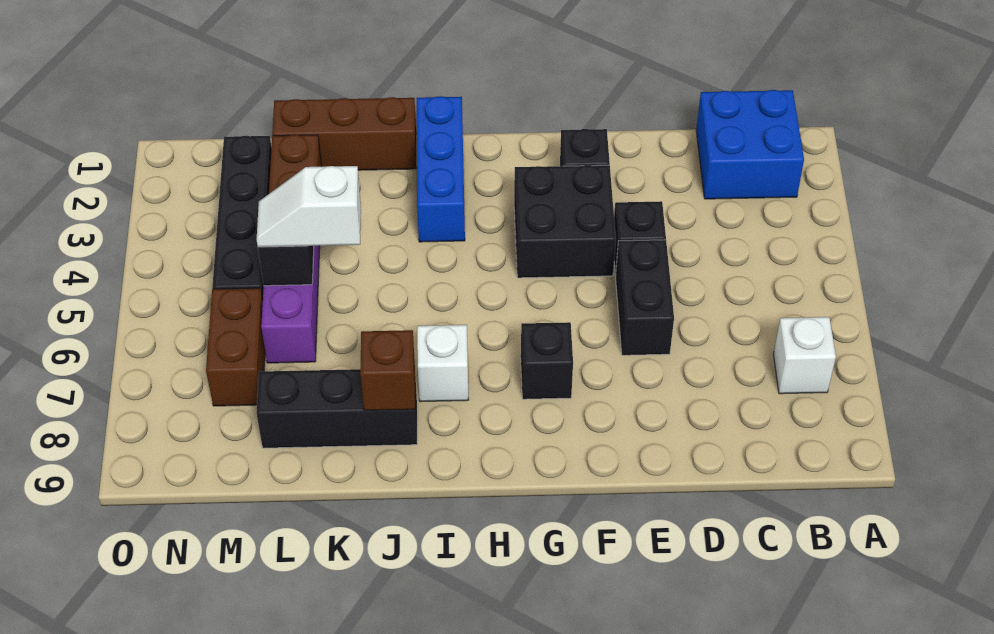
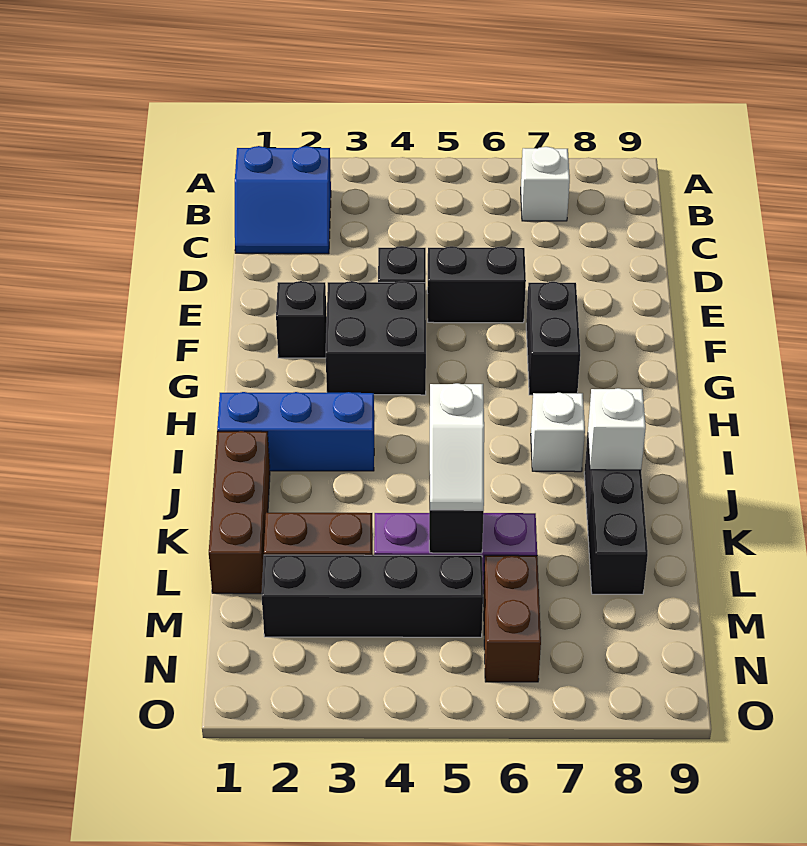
blue 2x2 brick [696,90,804,199] -> blue 2x2 slope [235,146,331,254]
black 1x1 brick [521,322,573,399] -> black 1x2 brick [526,282,580,395]
brown 1x1 brick [360,330,415,410] -> white 1x1 brick [588,388,646,470]
brown 1x2 brick [206,288,265,406] -> brown 1x2 brick turned to [483,555,541,682]

